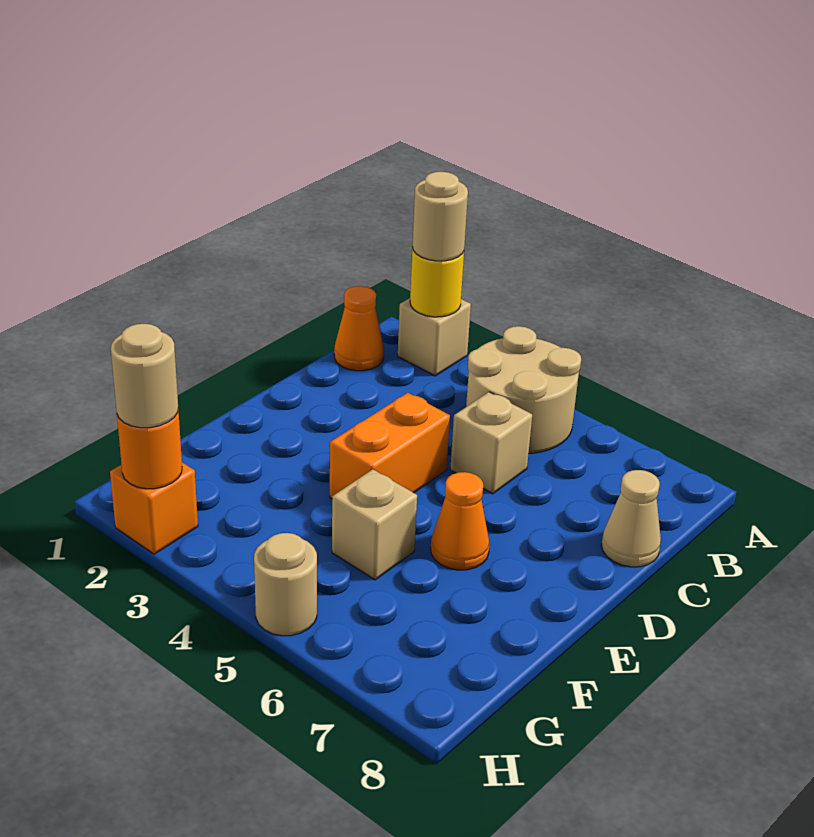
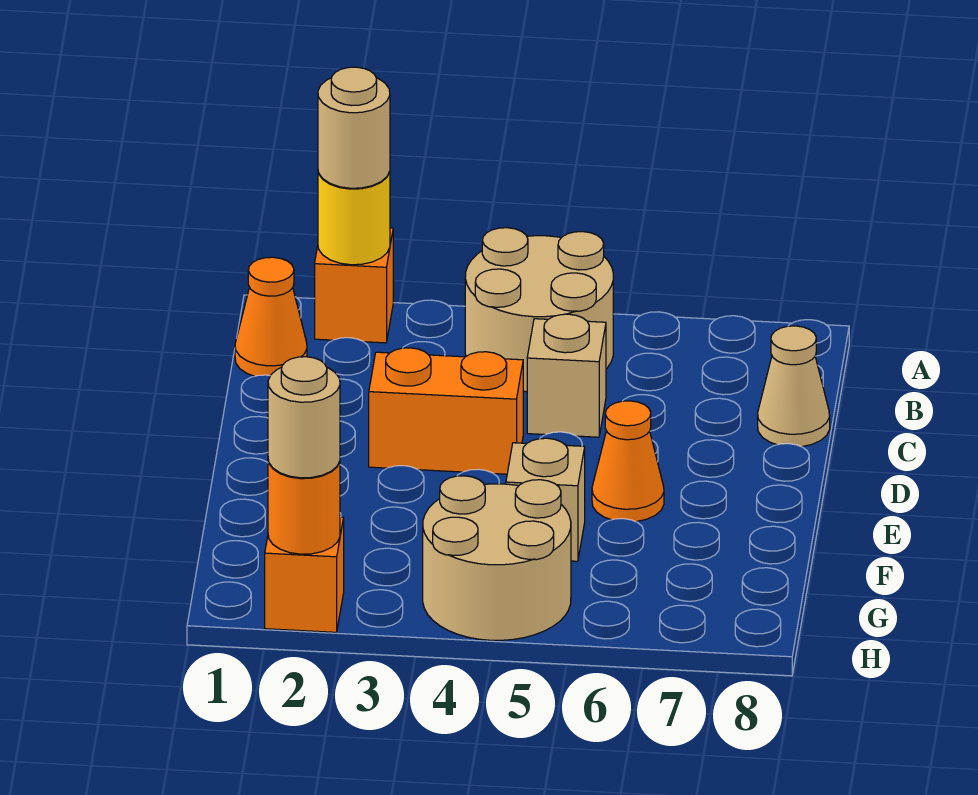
tan 1x1 brick [398,298,471,376] -> orange 1x1 brick [315,228,393,343]
orange 1x2 brick [330,393,450,499] -> orange 1x2 brick turned to [369,348,523,474]
tan 1x1 round brick [254,533,317,636] -> tan 2x2 round brick [423,476,571,640]

